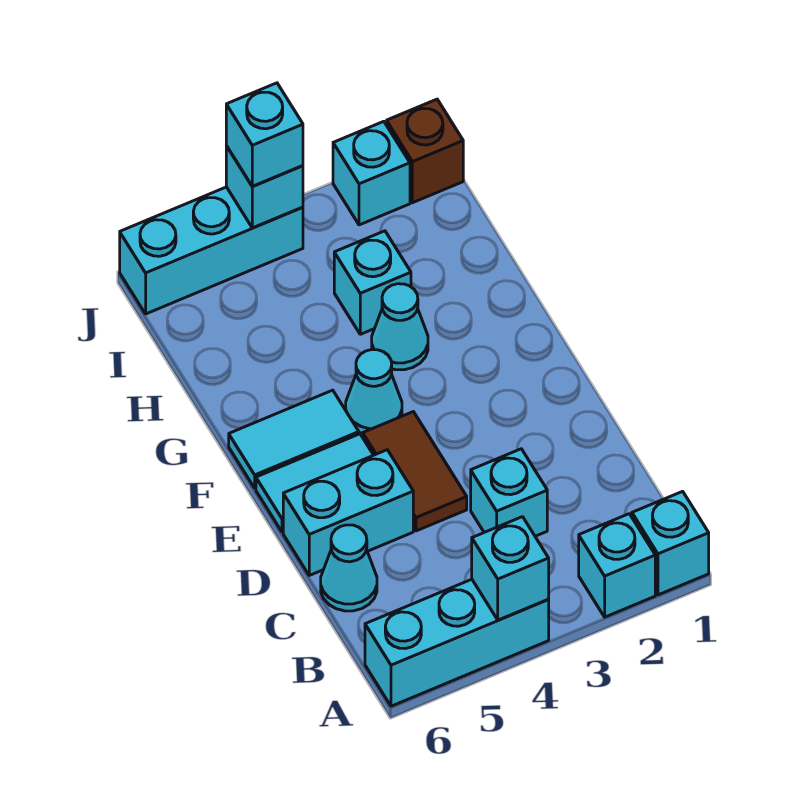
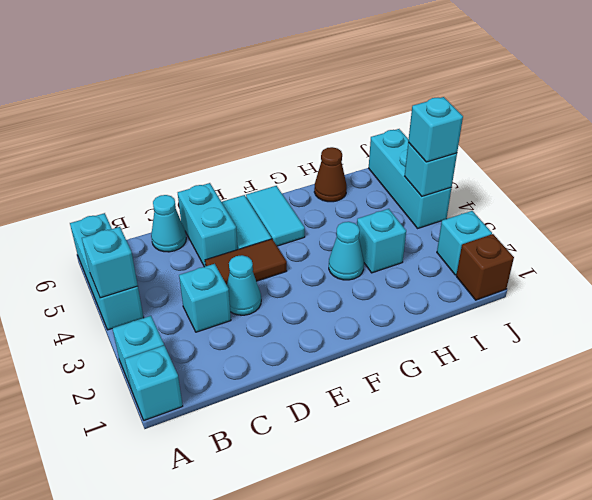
cyan 1x1 cone [346,350,402,434] -> cyan 1x1 cone moved to [227,255,261,315]
none -> brown 1x1 cone [314,147,347,202]

